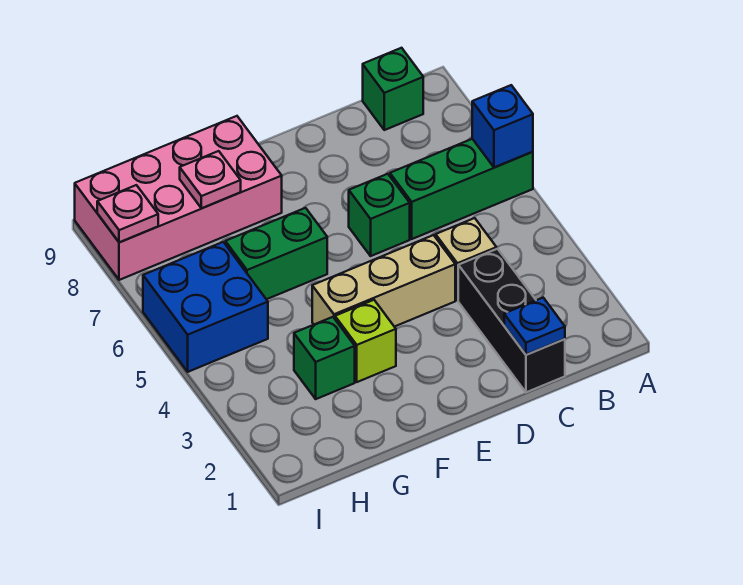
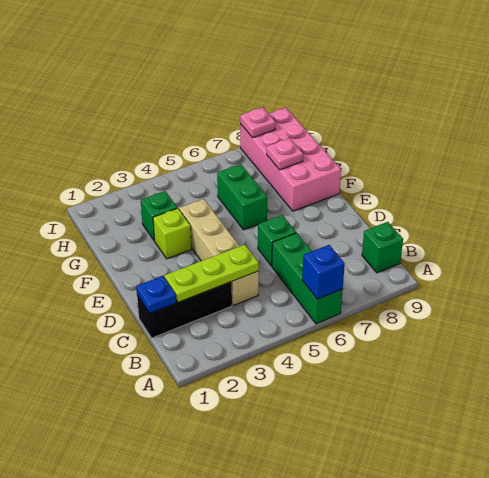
none -> lime 1x3 plate [164,245,259,302]
blue 2x2 brick [143,242,268,372] -> none

